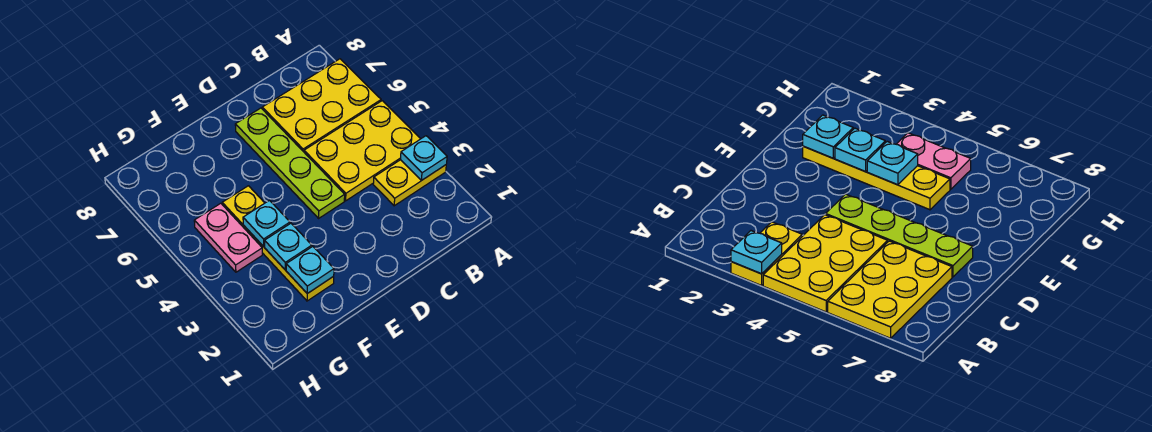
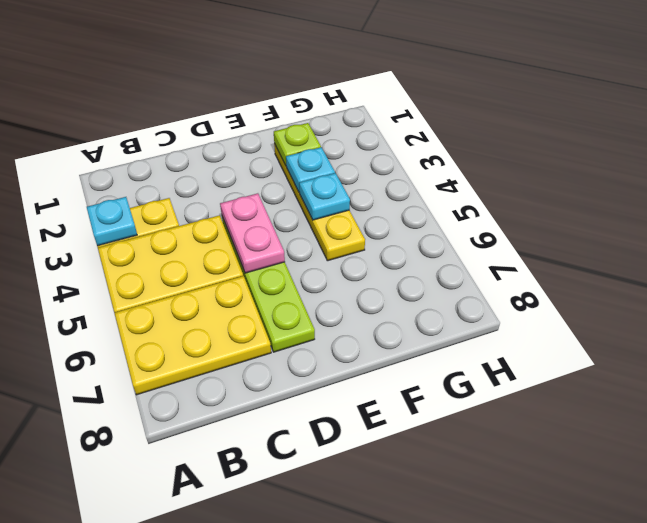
cyan 1x1 plate [286,247,334,293] -> lime 1x1 plate [274,123,321,166]
pink 1x2 plate [194,203,262,272] -> pink 1x2 plate moved to [220,193,285,273]

